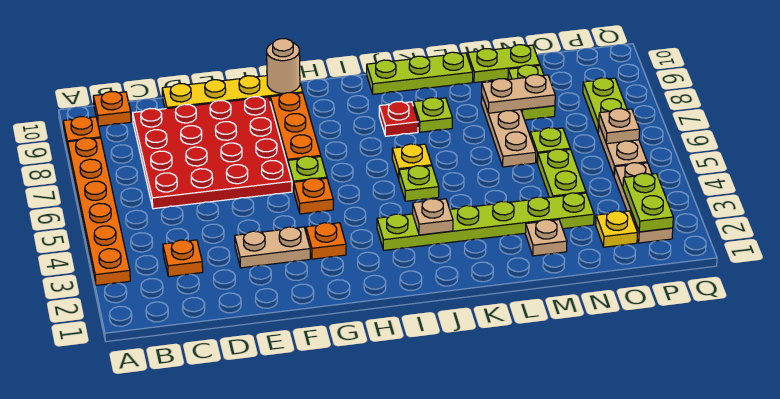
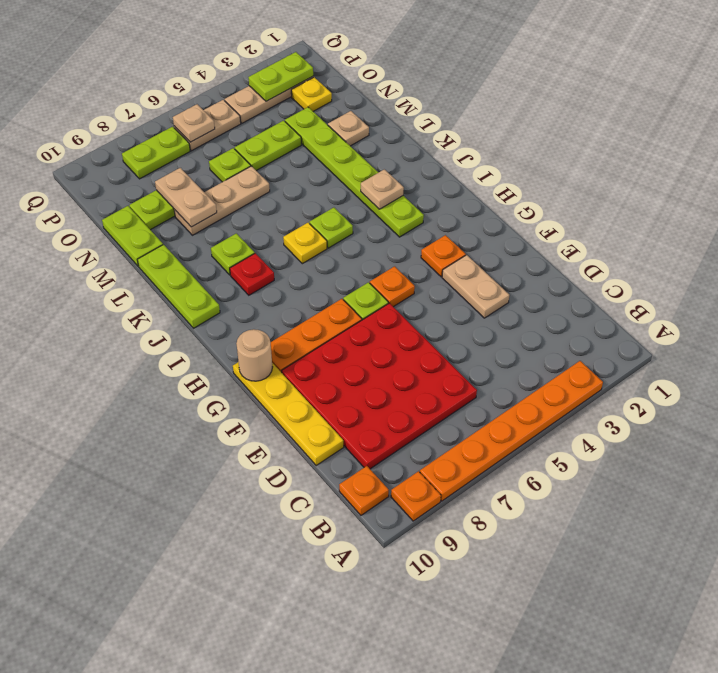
orange 1x1 plate [163,240,203,277] -> none

